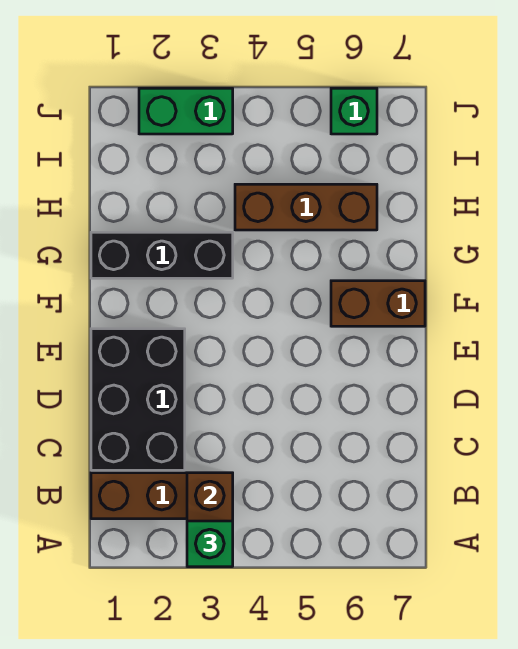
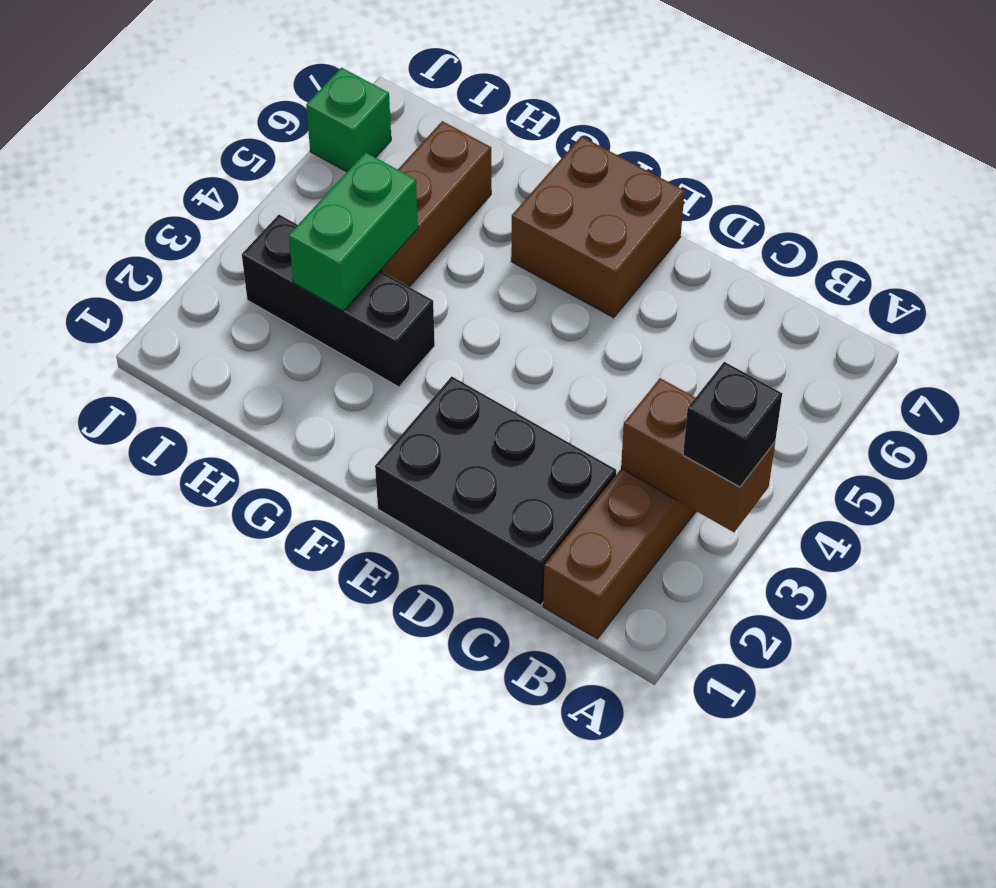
green 1x1 brick [187,521,233,567] -> black 1x1 brick [683,362,782,487]
brown 1x2 brick [331,281,425,326] -> brown 2x2 brick [511,136,685,318]
black 1x3 brick [91,232,233,278] -> black 1x3 brick turned to [242,215,435,387]
green 1x2 brick [139,88,233,134] -> green 1x2 brick moved to [289,152,418,311]

